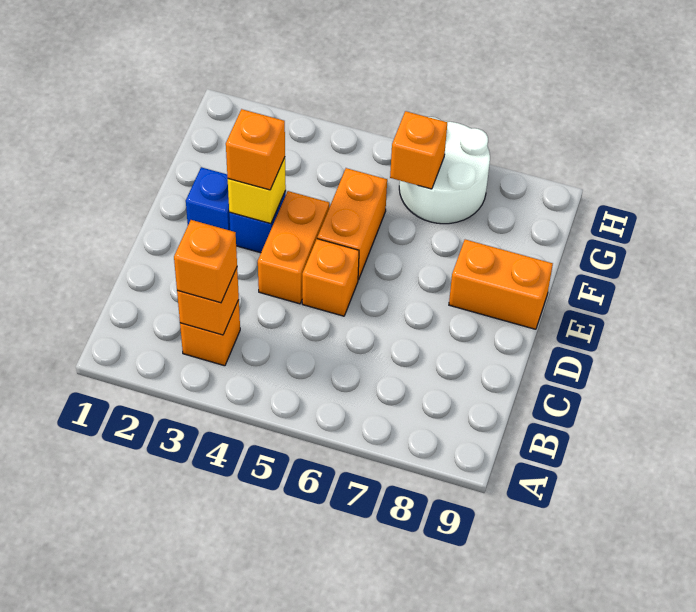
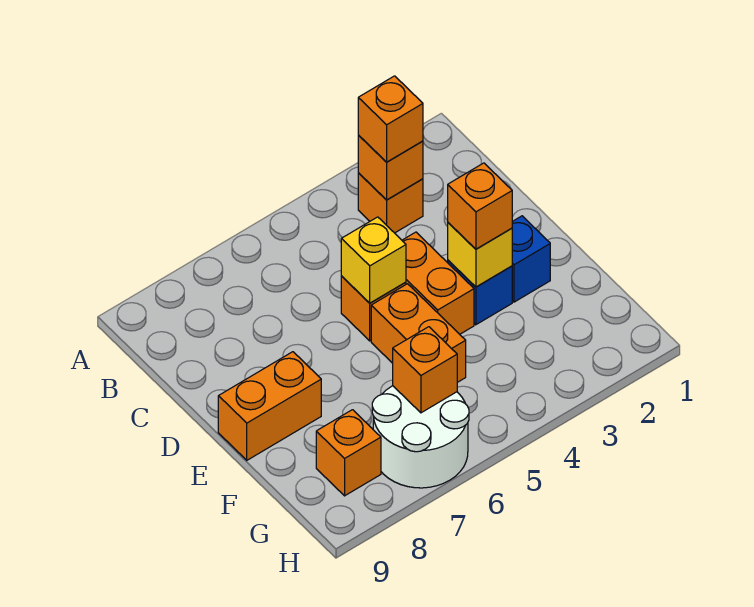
none -> yellow 1x1 brick [341,217,406,303]
none -> orange 1x1 brick [316,410,381,496]

